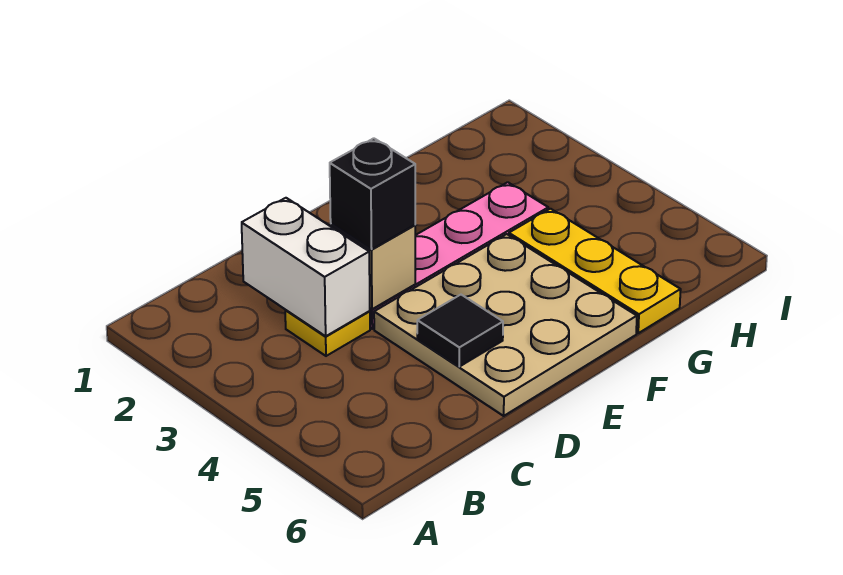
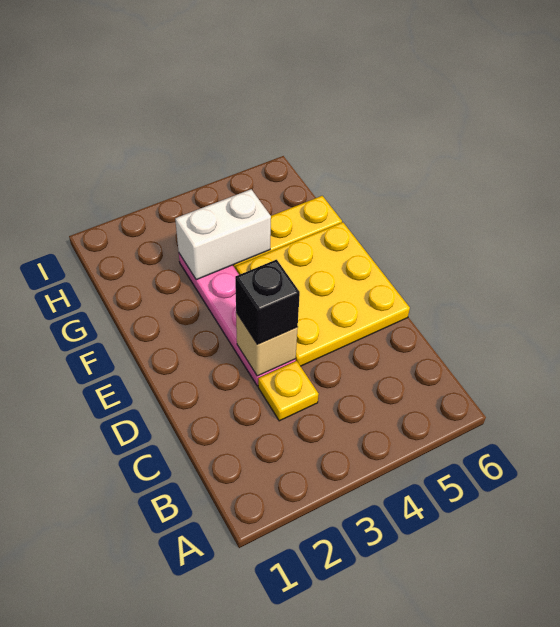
white 1x2 brick [242,198,370,336] -> white 1x2 brick moved to [175,189,271,280]
tan 3x3 plate [374,234,637,416] -> yellow 3x3 plate [236,222,410,366]
black 1x1 tile [417,295,503,367] -> none

